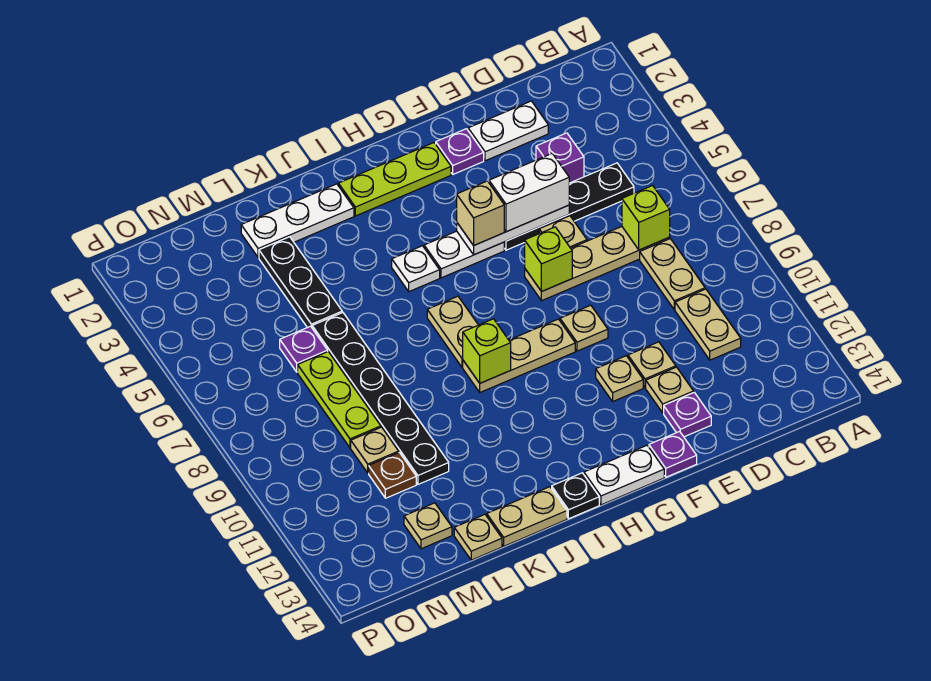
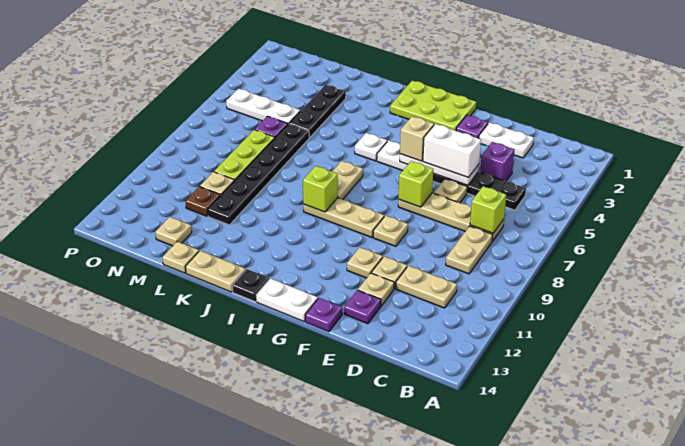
tan 1x2 plate [675,289,741,360] -> tan 1x2 plate turned to [396,266,457,308]
lime 1x3 plate [338,143,451,216] -> lime 2x3 plate [390,81,476,131]
white 1x3 plate [241,184,354,257] -> white 1x3 plate moved to [226,89,300,124]

